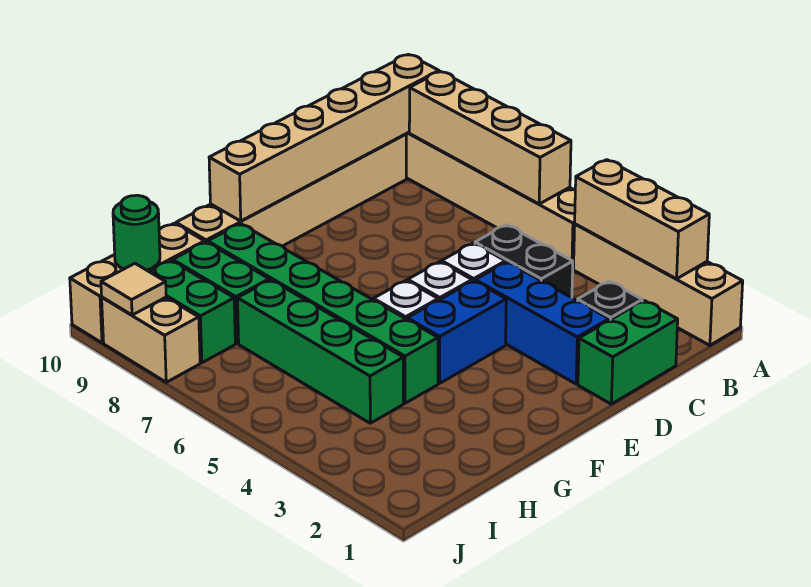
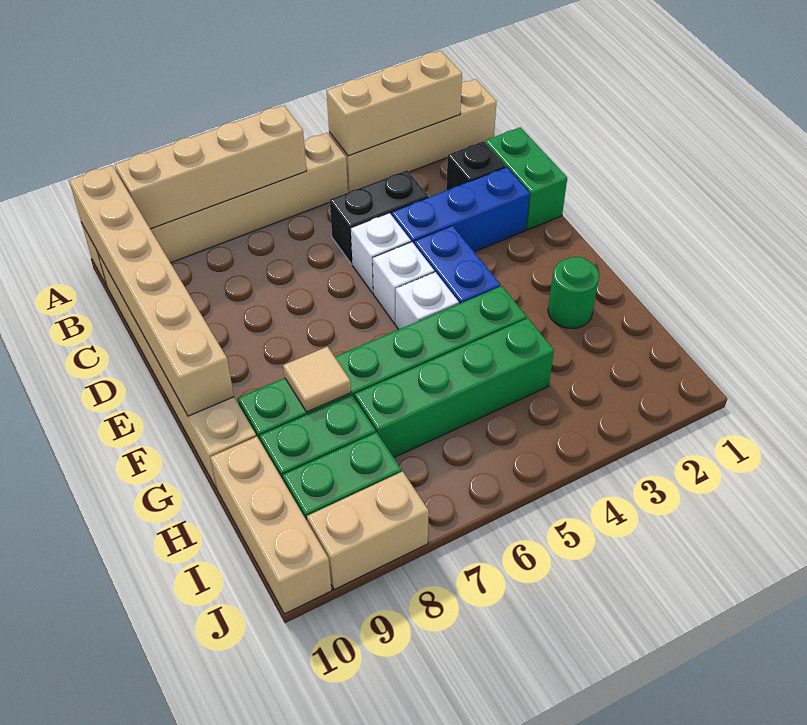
green 1x1 round brick [113,195,160,270] -> green 1x1 round brick moved to [548,257,599,328]
tan 1x1 tile [101,264,166,315] -> tan 1x1 tile moved to [283,347,351,412]

